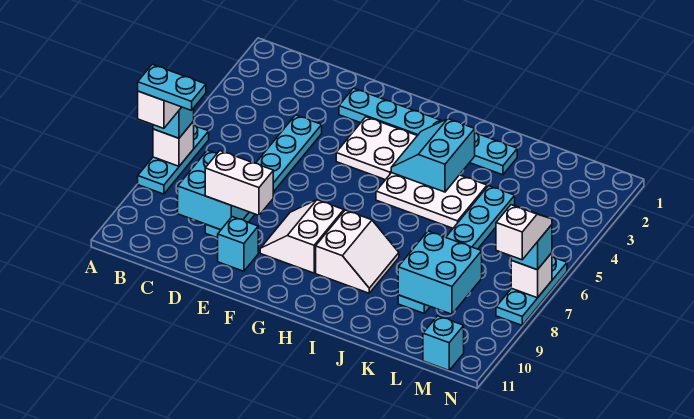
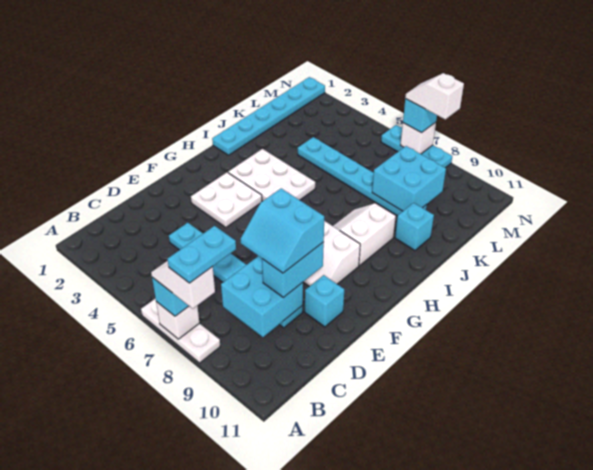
cyan 1x3 plate [138,125,209,194] -> white 1x3 plate [141,299,220,363]
white 1x2 brick [205,151,273,215] -> cyan 1x2 brick [262,242,324,298]
cyan 1x6 plate [339,88,517,175] -> cyan 1x6 plate moved to [212,77,325,155]
cyan 2x2 slope [391,119,475,192] -> cyan 2x2 slope moved to [240,188,324,273]
white 2x3 plate [376,173,487,228] -> white 2x3 plate turned to [228,149,315,201]
white 2x2 slope [316,210,399,293] -> white 2x2 slope turned to [333,203,396,266]
cyan 1x1 brick [423,316,464,370] -> cyan 1x1 brick moved to [395,203,434,250]

